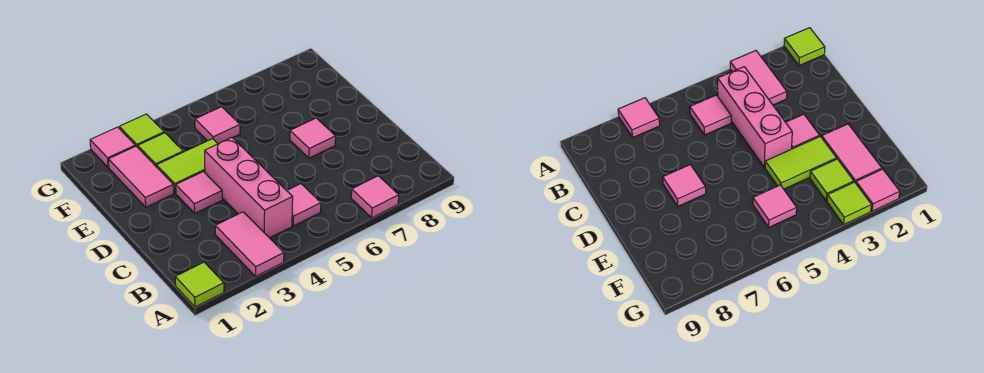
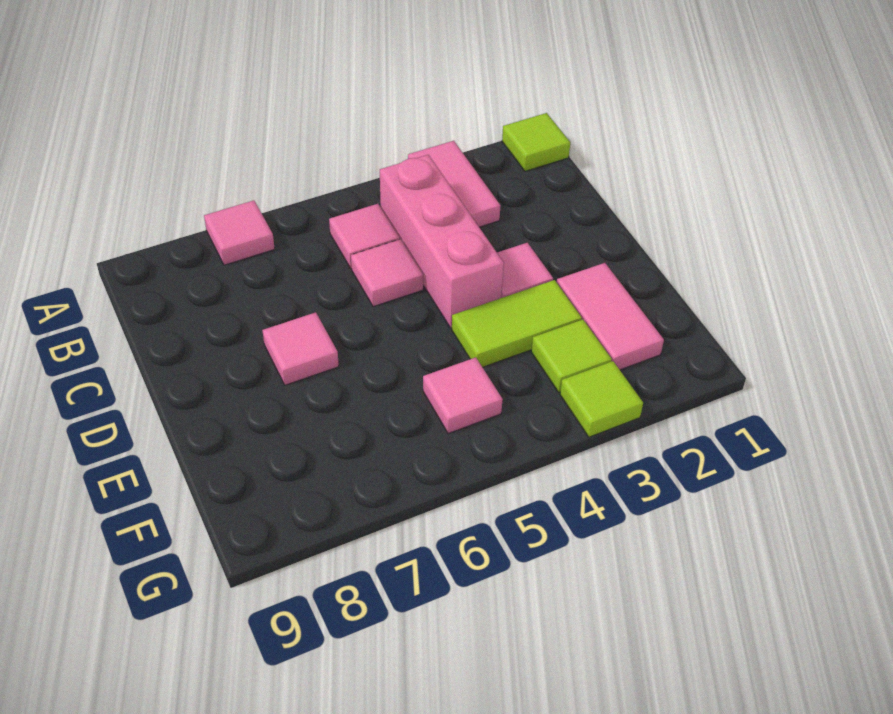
pink 1x1 tile [90,127,135,168] -> pink 1x1 tile moved to [351,239,423,307]

